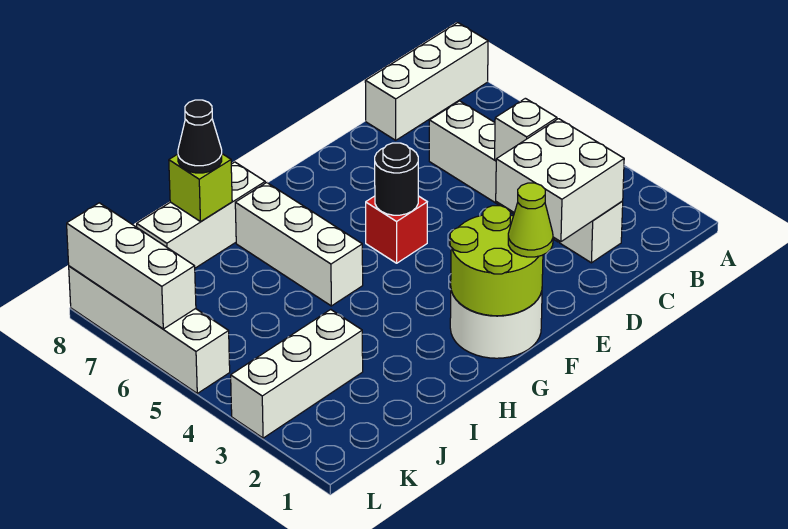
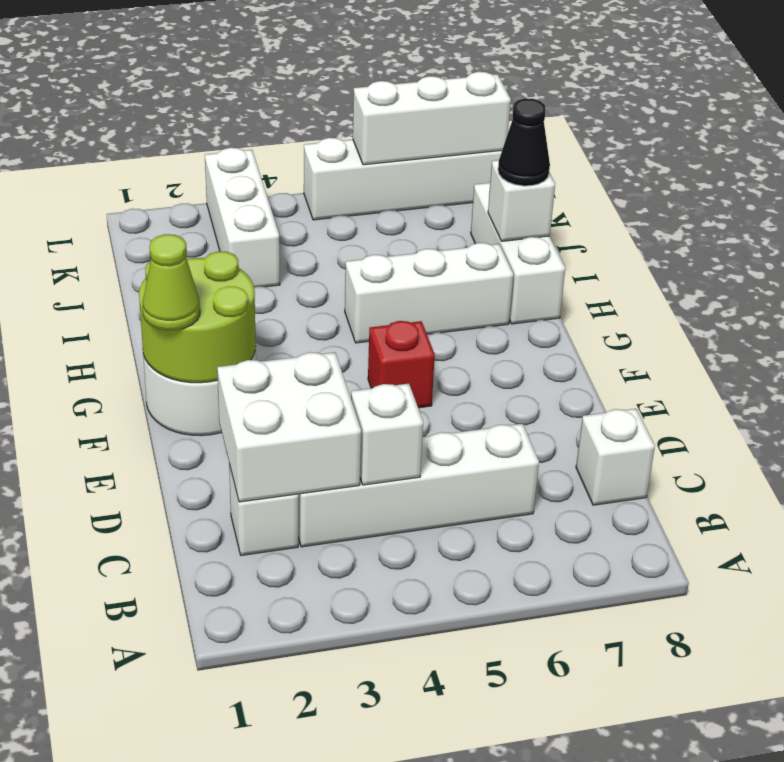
white 1x3 brick [365,23,488,140] -> white 1x1 brick [576,409,655,505]
black 1x1 round brick [375,143,418,215] -> none
lime 1x1 brick [169,154,232,222] -> white 1x1 brick [488,160,555,241]

